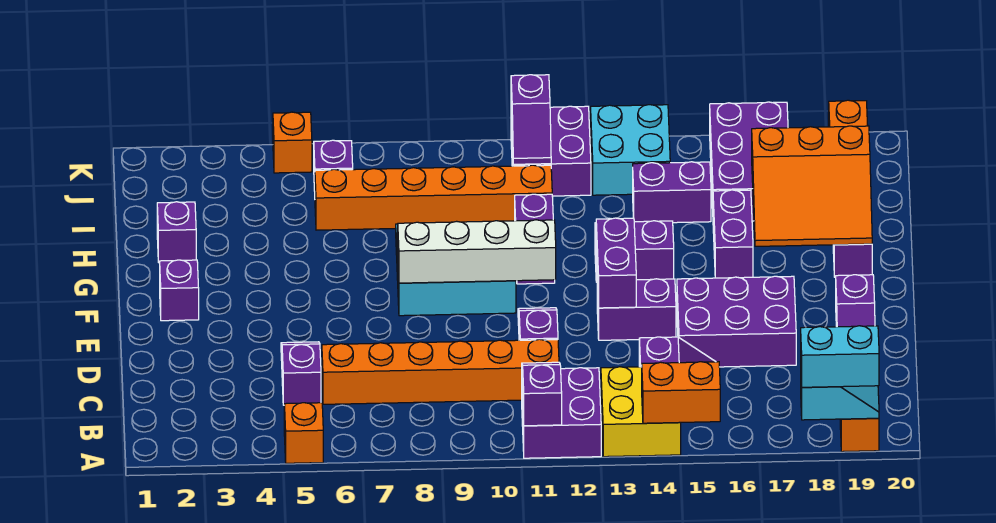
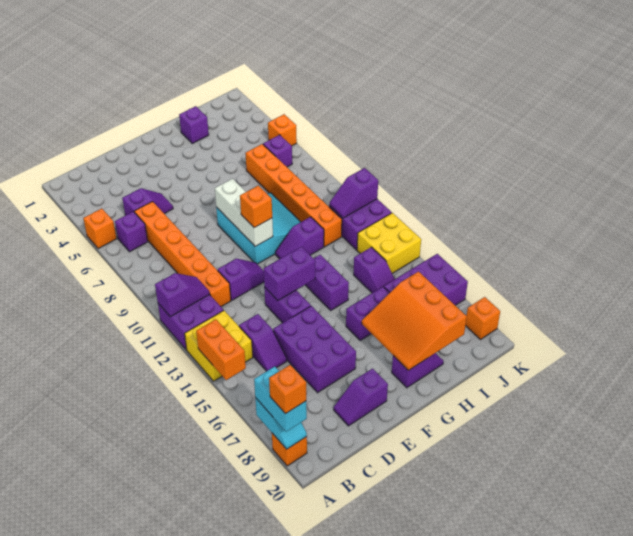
none -> orange 1x1 brick [269,365,306,414]
purple 1x1 brick [160,260,199,321] -> purple 1x1 brick moved to [115,212,148,252]
white 1x4 brick [398,220,556,283] -> white 1x3 brick [215,179,273,246]
none -> orange 1x1 brick [240,186,272,228]
purple 1x2 brick [633,162,711,223] -> purple 1x2 slope [354,247,395,293]
cyan 2x2 brick [591,105,670,195] -> yellow 2x2 brick [357,213,421,273]

